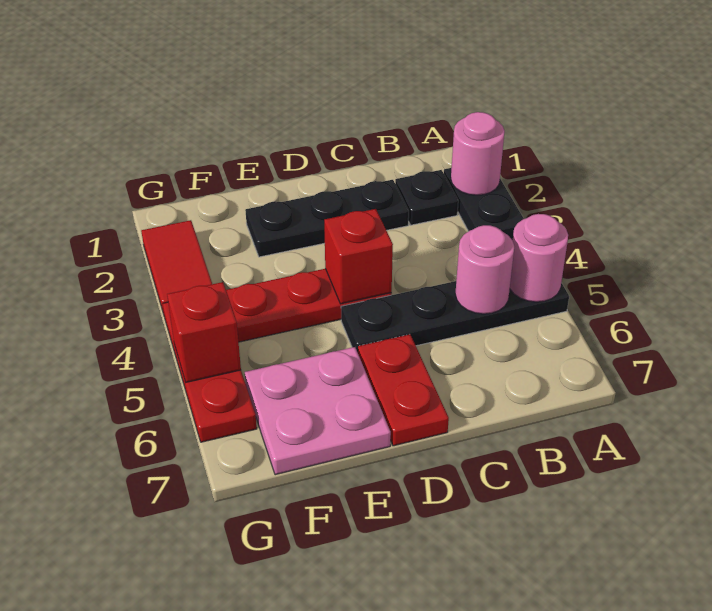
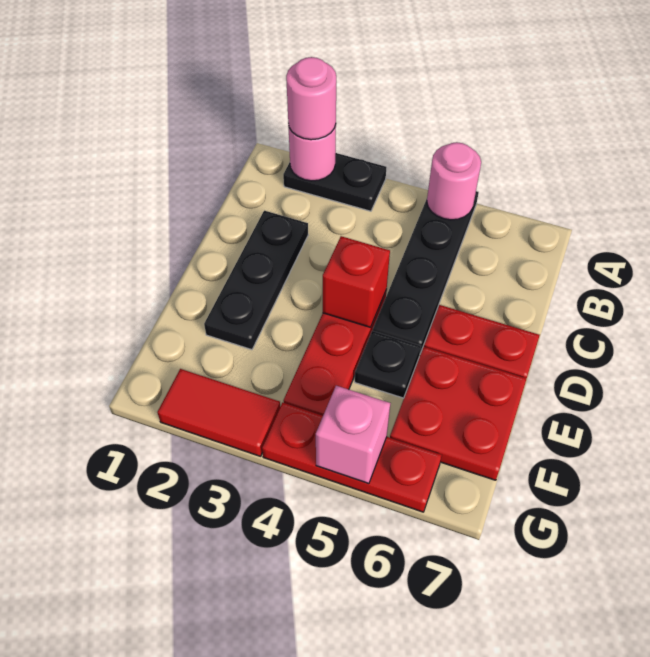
black 1x1 plate [395,170,458,225] -> black 1x1 plate moved to [355,331,421,398]
pink 1x1 round brick [455,225,514,314] -> pink 1x1 round brick moved to [286,57,336,140]
pink 2x2 plate [245,347,391,475] -> red 2x2 plate [390,347,527,480]
red 1x1 brick [167,282,241,382] -> pink 1x1 brick [316,386,390,484]

